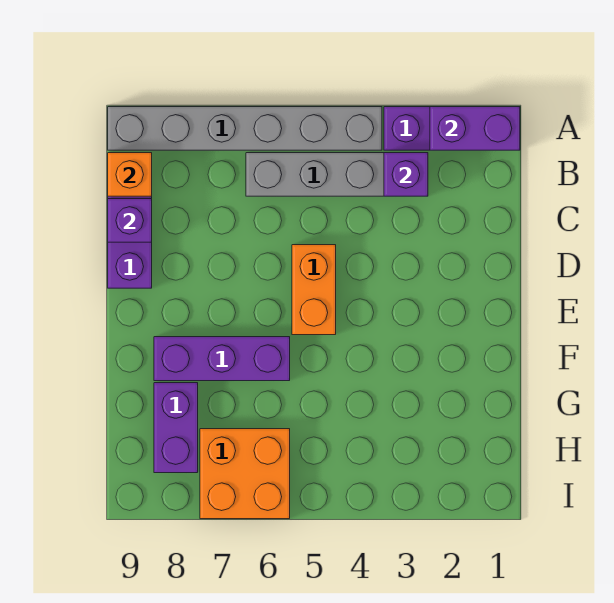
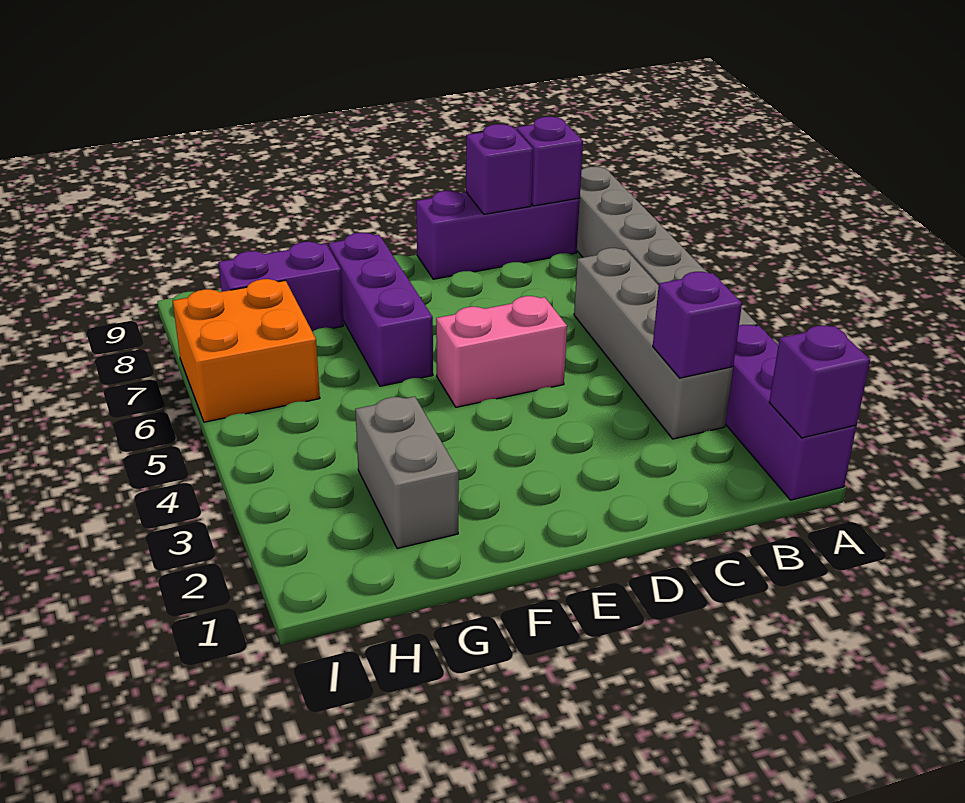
purple 1x2 brick [430,107,520,150] -> purple 1x1 brick [769,326,870,438]
orange 1x1 brick [108,153,152,196] -> purple 1x1 brick [516,117,583,206]
orange 1x2 brick [292,245,336,335] -> pink 1x2 brick [436,296,567,407]
none -> grey 1x2 brick [355,397,459,549]

